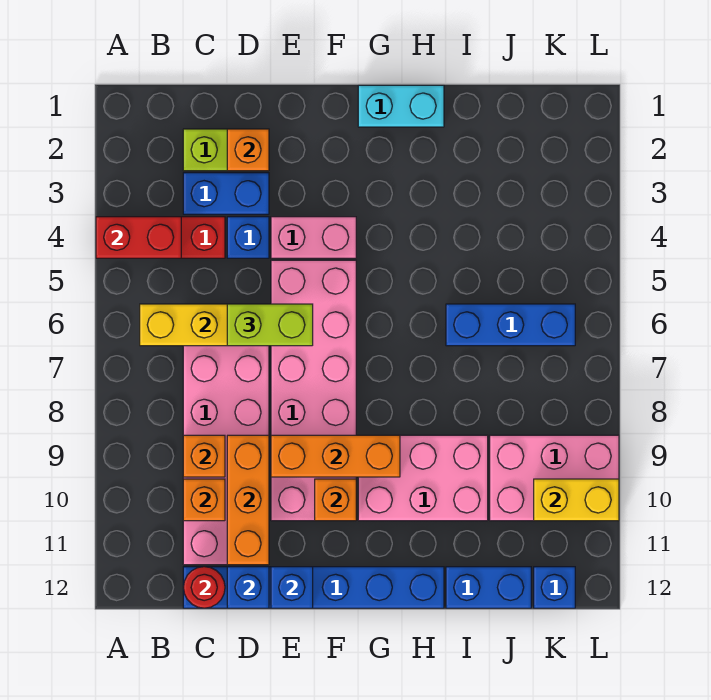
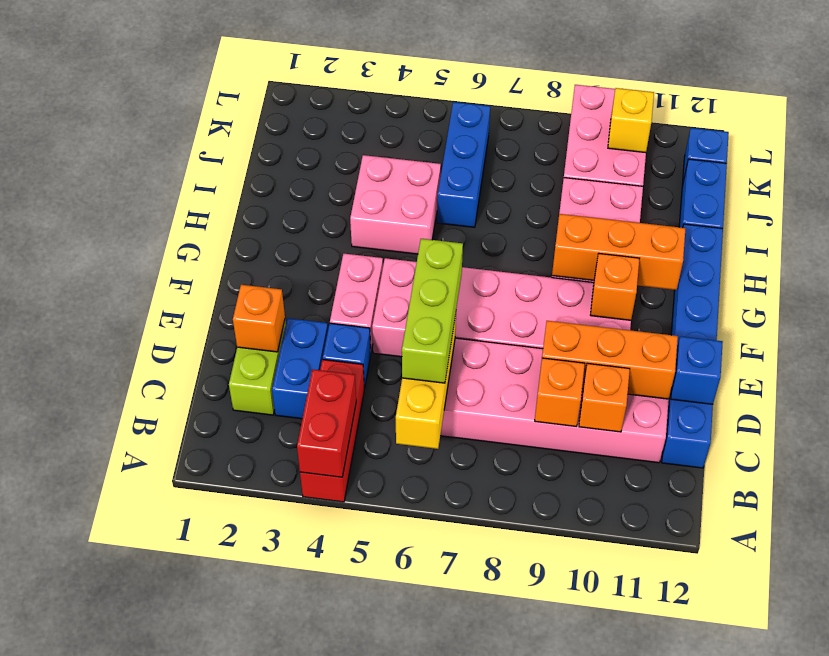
red 1x1 round brick [183,567,225,608] -> none
lime 1x2 brick [227,304,313,346] -> lime 1x3 brick [402,239,463,383]
orange 1x3 brick [271,435,400,477] -> orange 1x3 brick turned to [552,214,686,290]
blue 1x1 brick [271,567,313,608] -> none
cyan 1x2 brick [358,85,444,127] -> none
none -> pink 2x2 brick [350,155,441,254]
yellow 1x2 brick [534,479,619,521] -> yellow 1x1 brick [608,88,654,153]

